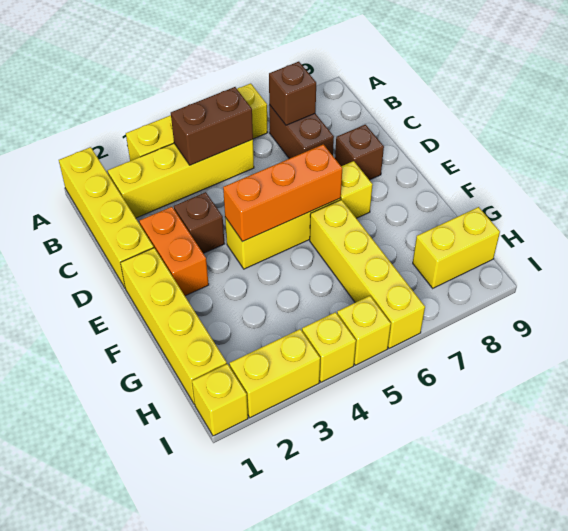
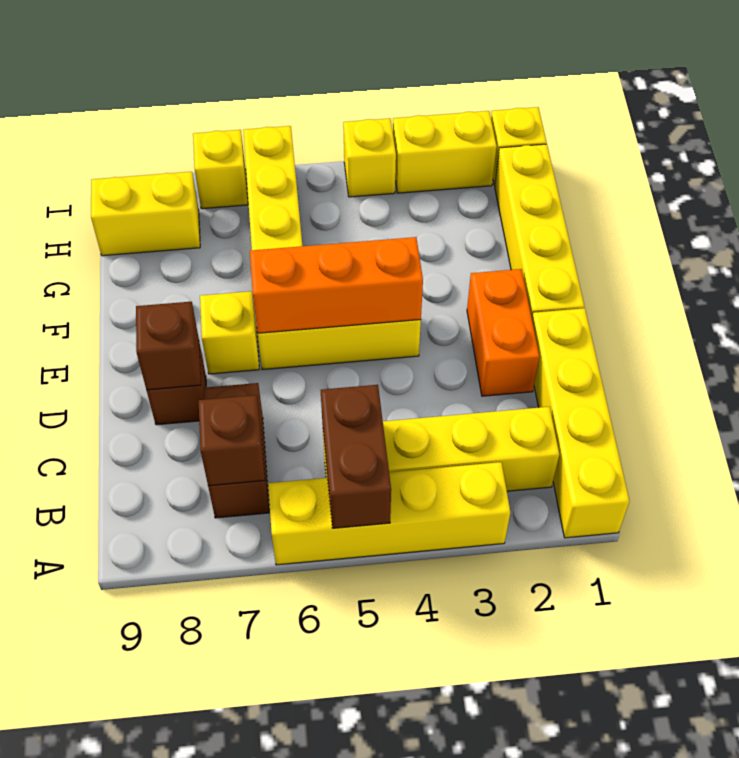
brown 1x2 brick [171,87,253,165] -> brown 1x2 brick turned to [321,385,391,528]
brown 1x1 brick [174,192,224,253] -> brown 1x1 brick moved to [136,302,201,390]
yellow 1x1 brick [337,296,391,365] -> yellow 1x1 brick moved to [193,130,248,209]

